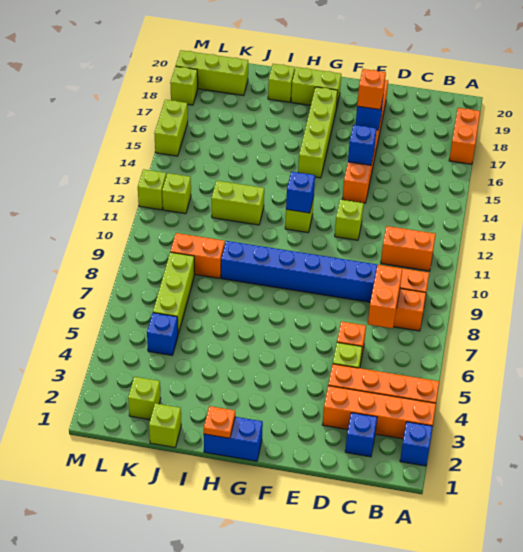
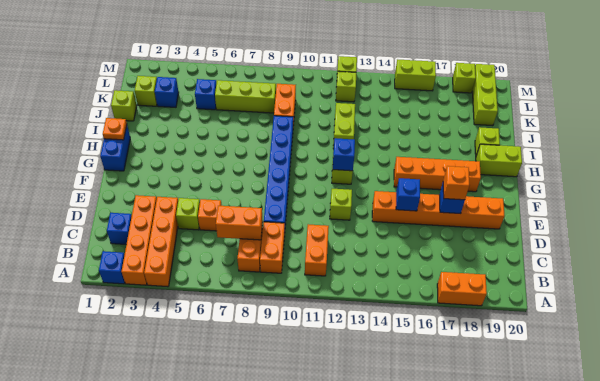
lime 1x4 brick [298,87,338,178] -> orange 1x4 brick [394,157,481,192]
lime 1x2 brick [291,67,341,109] -> lime 1x2 brick turned to [476,144,522,177]
none -> blue 1x1 brick [155,77,179,107]

